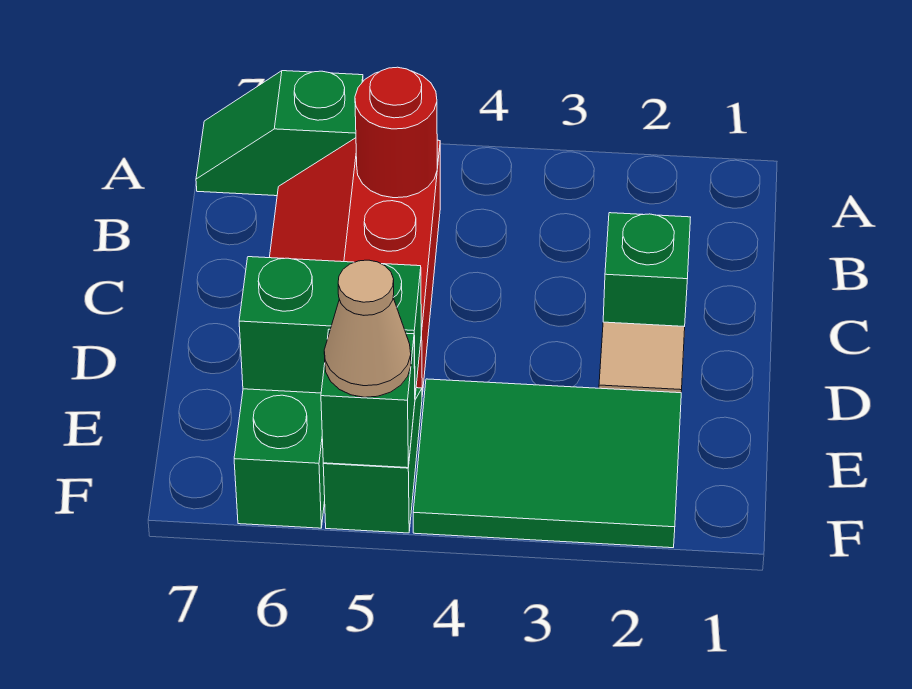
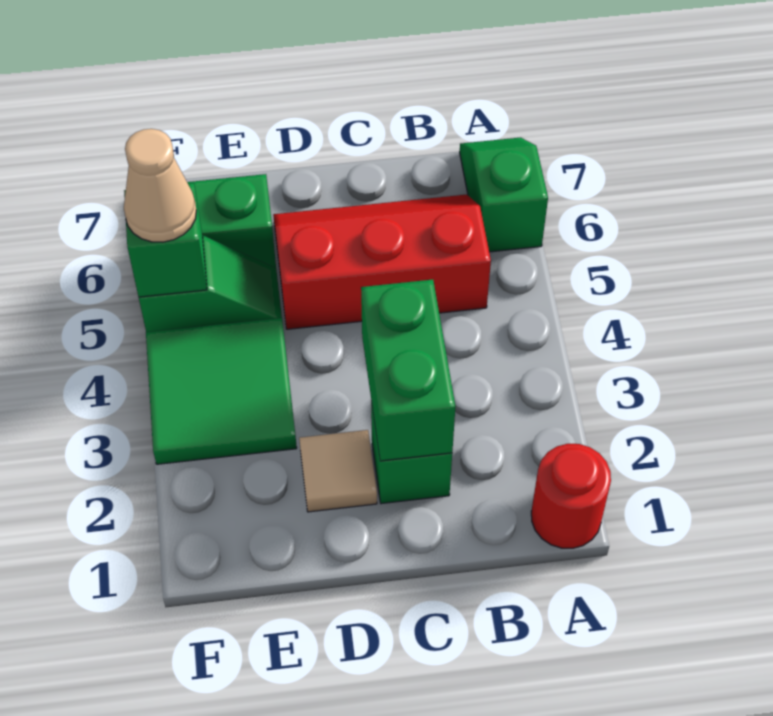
red 1x1 round brick [355,67,437,198] -> red 1x1 round brick moved to [531,444,611,548]
green 2x3 tile [413,379,681,548] -> green 2x2 tile [146,318,297,464]
green 1x2 brick [239,257,421,395] -> green 1x2 brick moved to [361,280,456,461]

